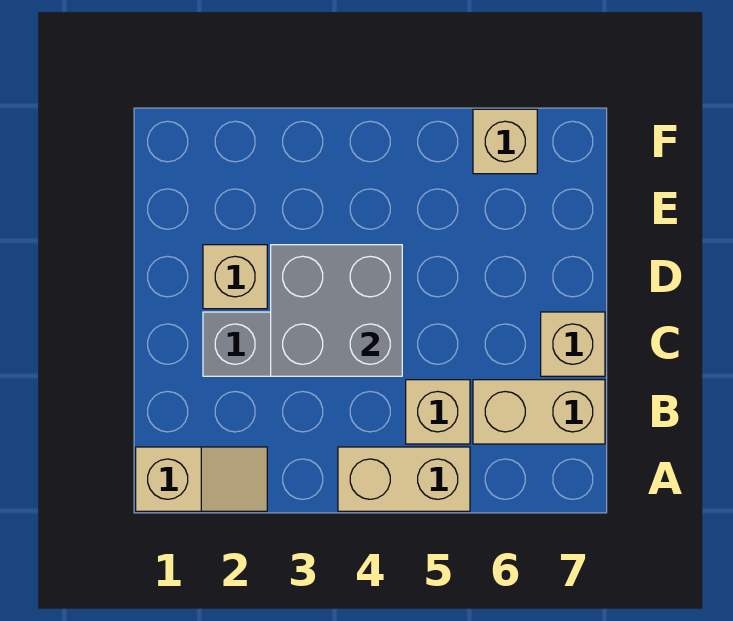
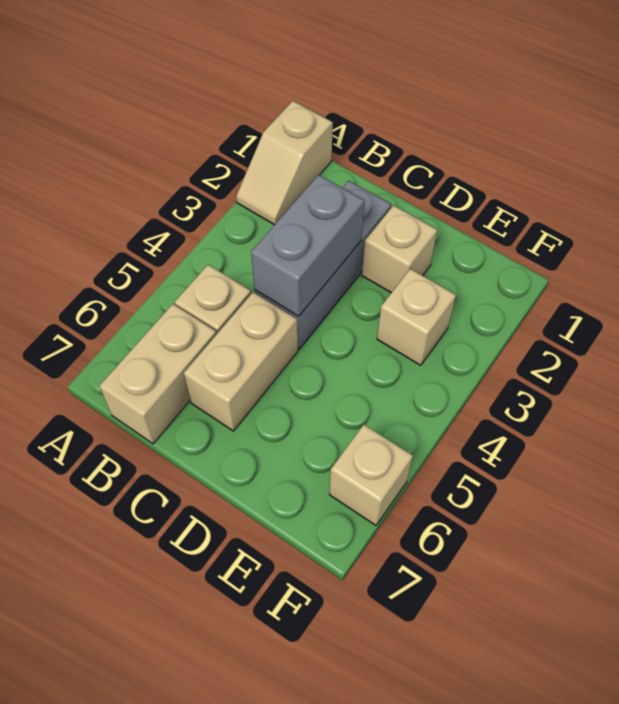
tan 1x2 brick [338,447,470,511] -> tan 1x2 brick moved to [184,292,298,431]
grey 2x2 brick [271,245,402,376] -> grey 1x2 brick [251,175,364,316]
tan 1x1 brick [541,312,605,376] -> tan 1x1 brick moved to [377,269,456,365]

